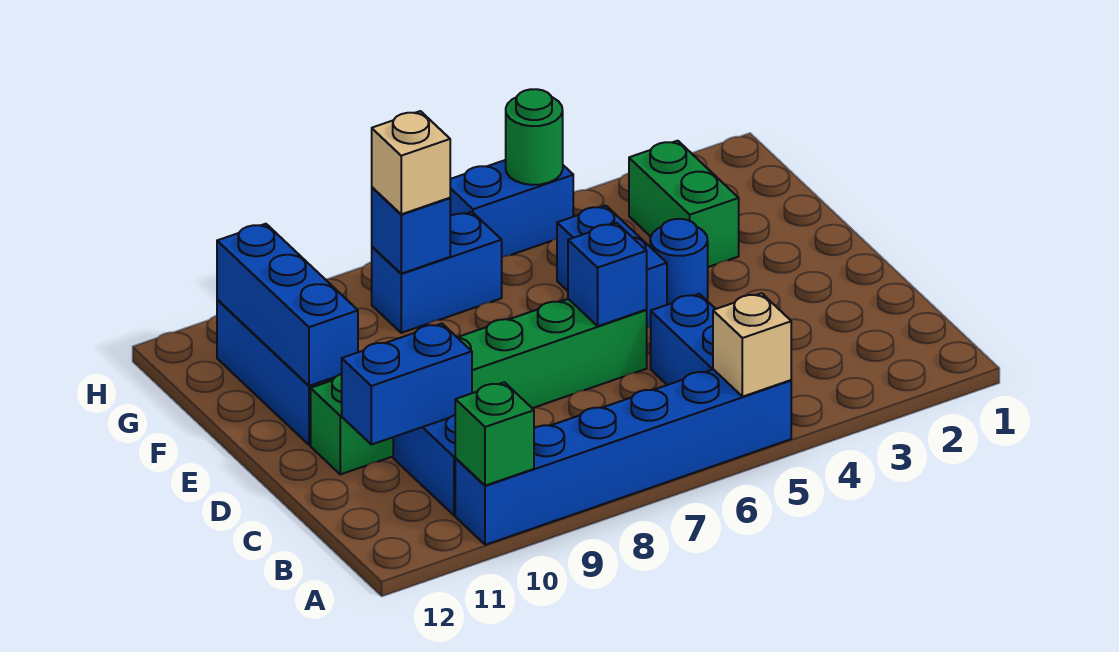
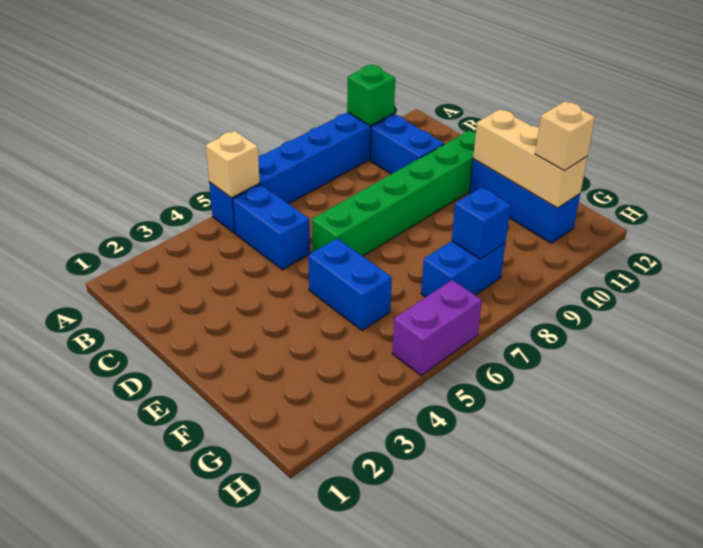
blue 1x2 brick [342,324,472,445] -> none
blue 1x1 brick [568,223,647,326] -> none
blue 1x1 round brick [650,219,708,305] -> none
blue 1x3 brick [217,224,358,386] -> tan 1x3 brick [473,109,587,208]
green 1x2 brick [629,141,739,267] -> none
tan 1x1 brick [372,111,450,214] -> tan 1x1 brick moved to [535,101,595,171]
blue 1x2 brick [450,160,573,257] -> purple 1x2 brick [392,280,482,375]
green 1x1 round brick [506,89,563,185] -> none

